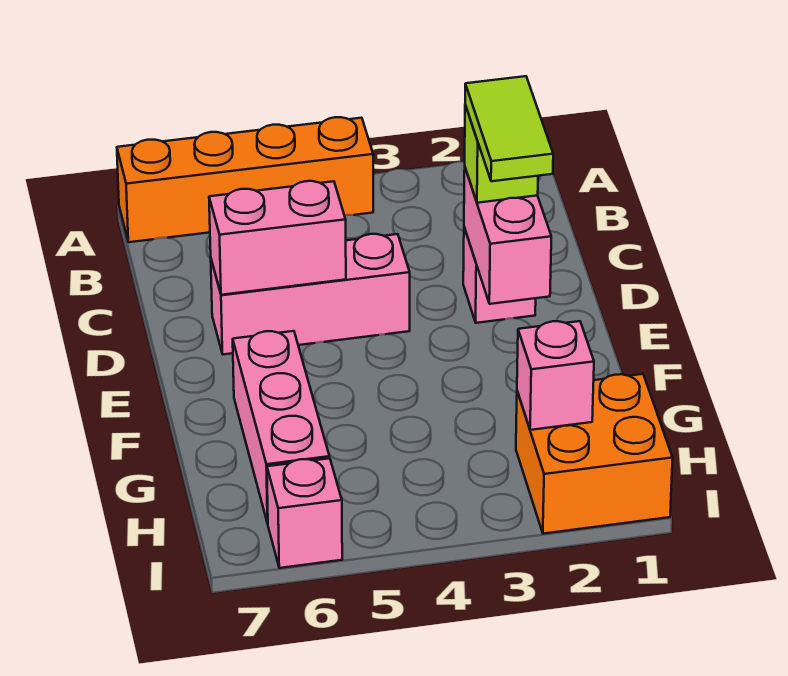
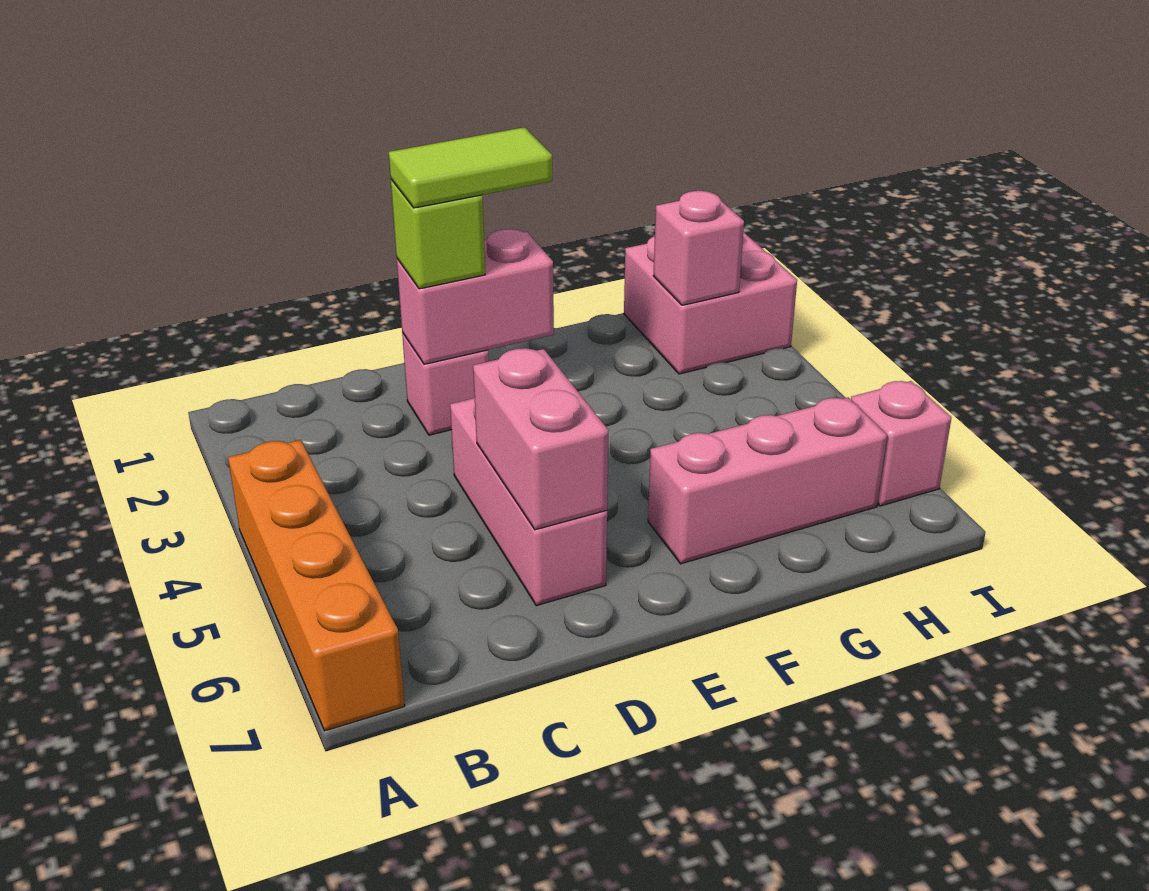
orange 2x2 brick [516,374,673,534] -> pink 2x2 brick [624,232,797,374]

